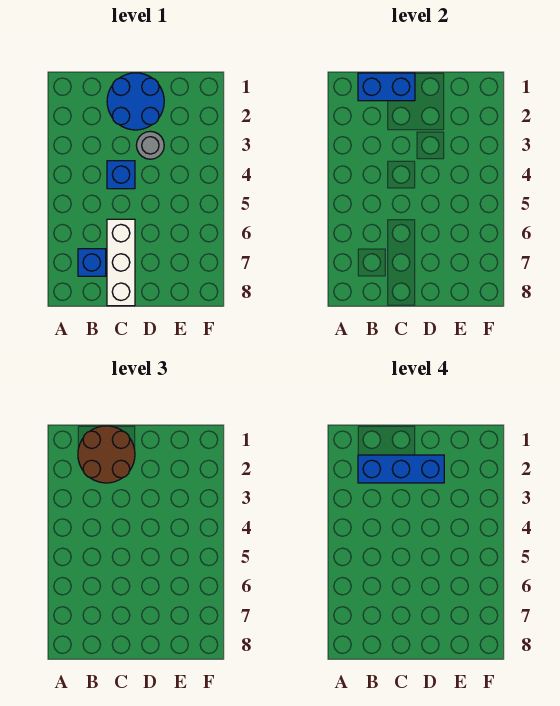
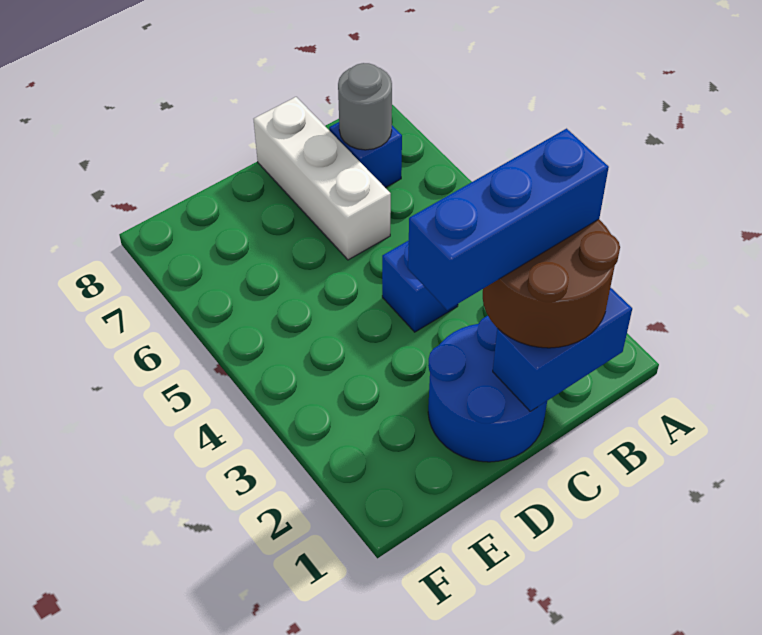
grey 1x1 round brick [136,131,164,159] -> grey 1x1 round brick moved to [338,63,392,150]

